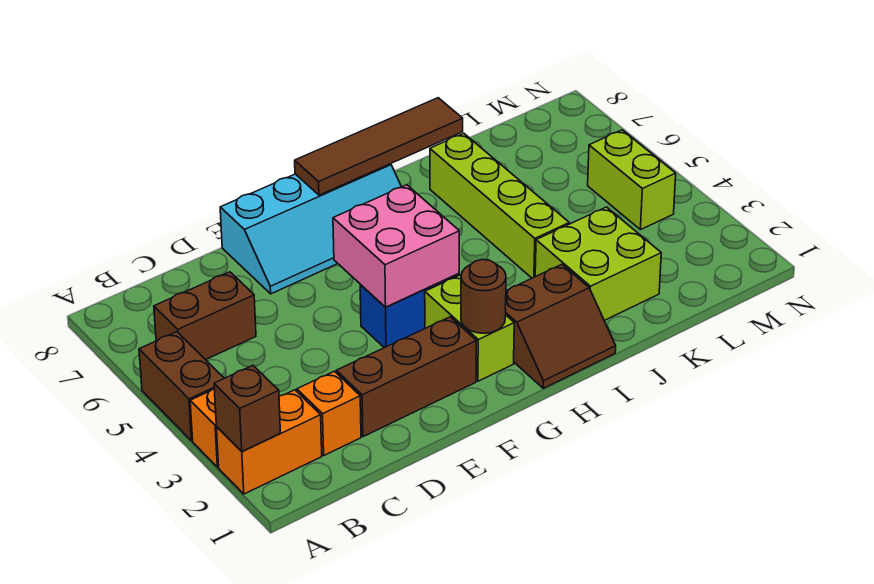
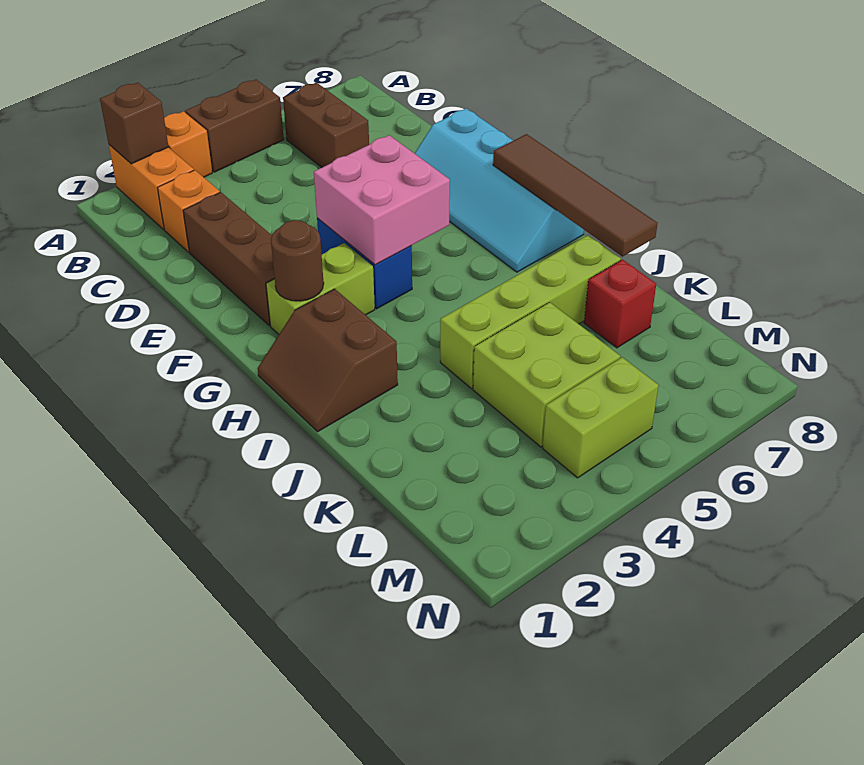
lime 2x2 brick [535,207,661,320] -> lime 2x2 brick moved to [473,302,620,447]
none -> red 1x1 brick [584,260,656,348]

